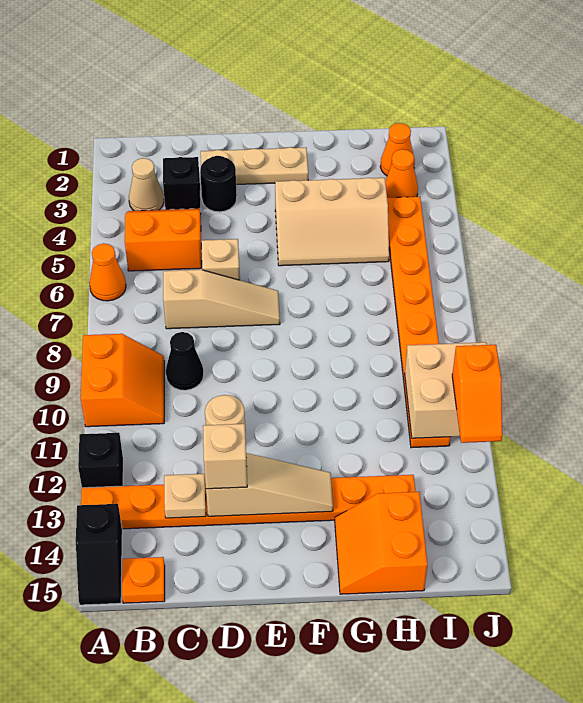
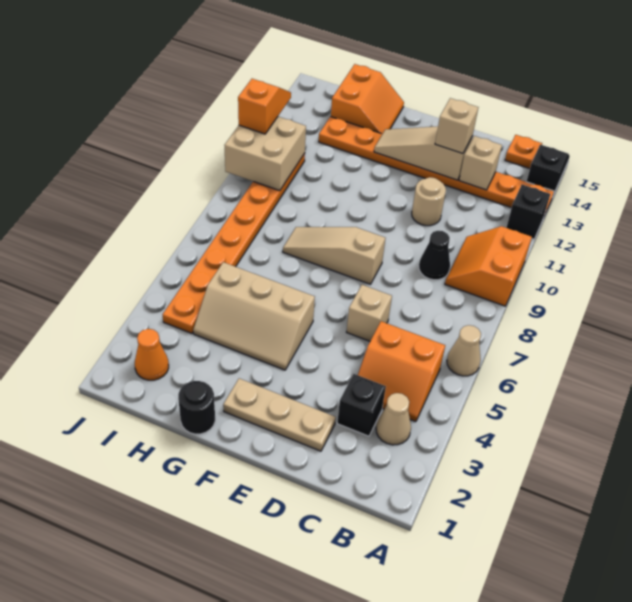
orange 1x1 cone [89,243,126,301] -> tan 1x1 cone [447,325,481,376]
tan 1x3 slope [163,270,280,329] -> tan 1x3 slope moved to [283,227,386,284]
tan 1x1 plate [164,474,206,518] -> tan 1x1 brick [459,136,502,190]
black 1x1 round brick [200,156,237,212] -> black 1x1 round brick moved to [178,381,215,434]
tan 2x3 slope [275,178,389,266] -> tan 2x3 slope turned to [193,262,315,370]
orange 1x1 cone [385,149,418,198] -> none

